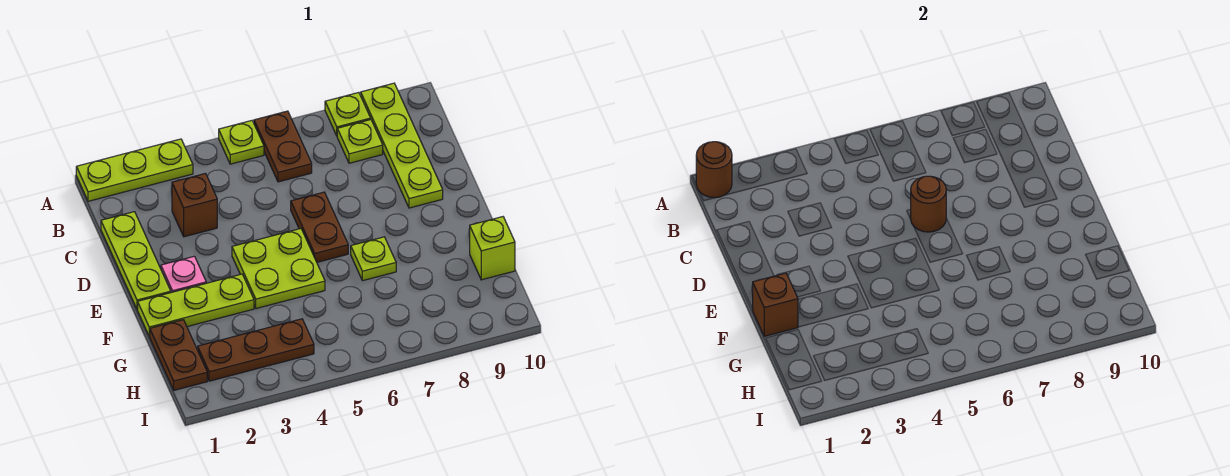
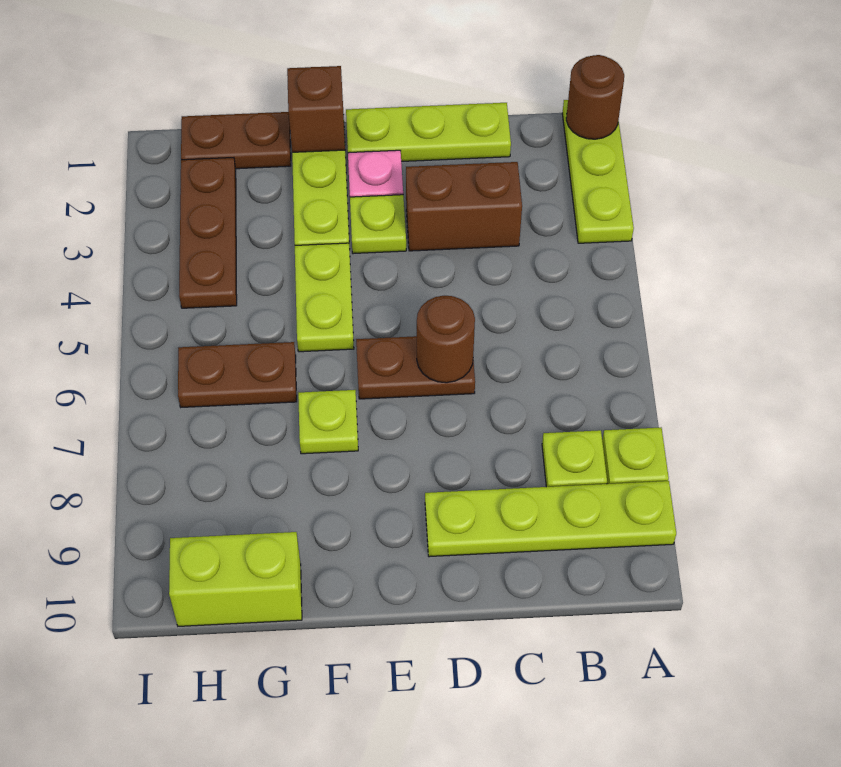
lime 1x1 plate [219,121,264,164] -> lime 1x1 plate moved to [350,195,406,254]
brown 1x2 plate [254,111,312,182] -> brown 1x2 plate moved to [178,342,297,407]
brown 1x1 brick [172,174,217,237] -> brown 1x2 brick [406,162,522,251]
lime 2x2 plate [232,229,325,309] -> lime 1x2 plate [295,243,354,352]
lime 1x1 brick [470,217,515,280] -> lime 1x2 brick [169,532,302,626]

